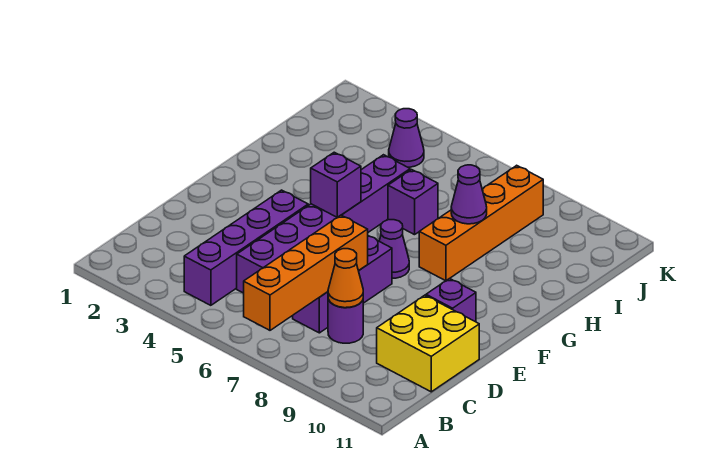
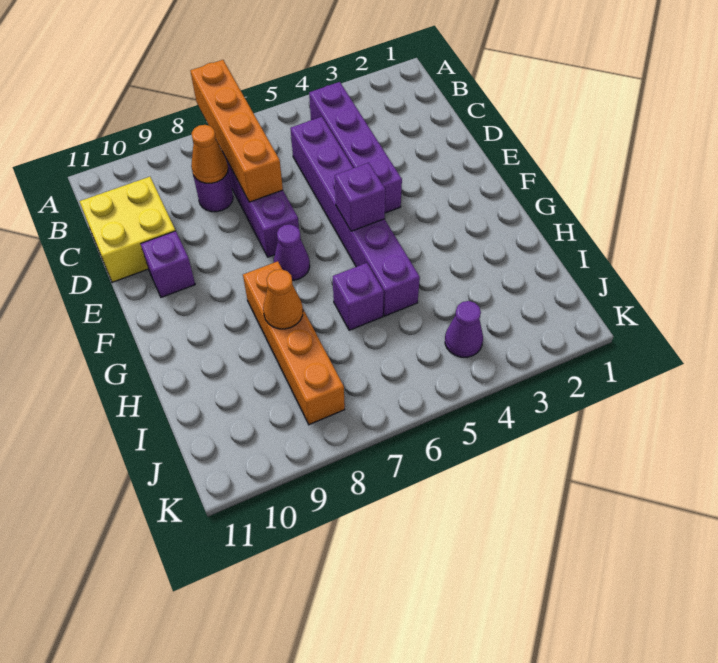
purple 1x1 cone [451,165,487,224] -> orange 1x1 cone [263,269,303,329]

